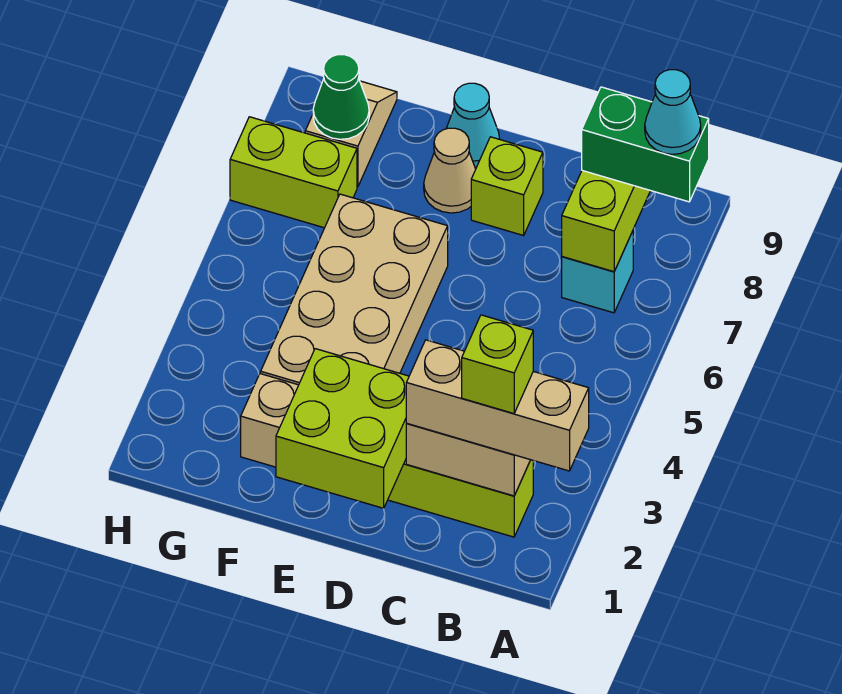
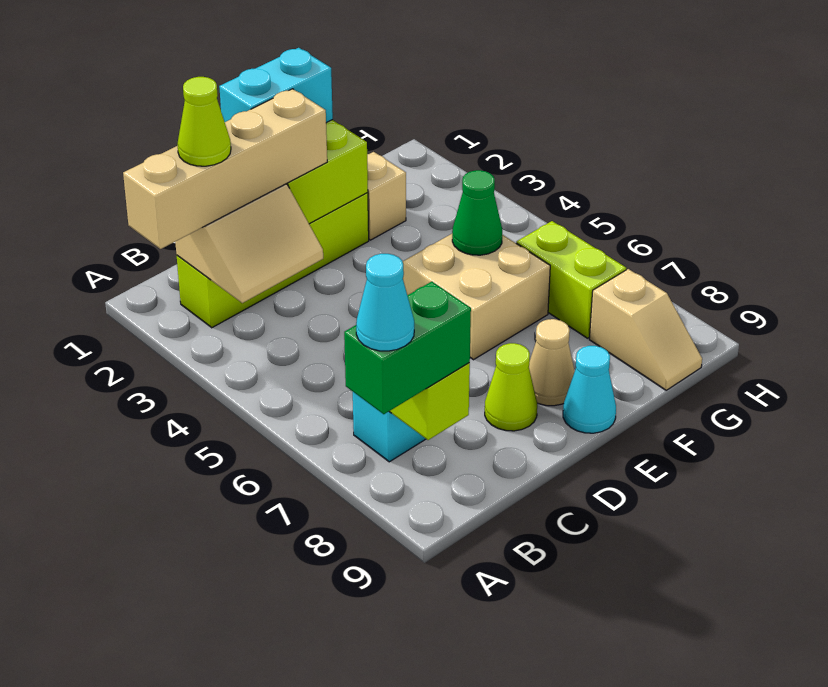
tan 1x3 brick [406,340,589,471] -> tan 1x4 brick [123,89,327,249]
lime 1x1 brick [462,315,533,414] -> lime 1x1 cone [177,77,231,166]
none -> cyan 1x2 brick [219,48,333,123]
lime 1x1 brick [471,137,543,235] -> lime 1x1 cone [485,343,537,431]
tan 2x4 brick [261,194,448,385] -> tan 2x2 brick [403,234,550,360]
lime 1x2 brick [230,117,357,228] -> lime 1x2 brick turned to [516,221,626,338]
green 1x1 cone [313,55,369,139] -> green 1x1 cone moved to [452,170,502,255]

